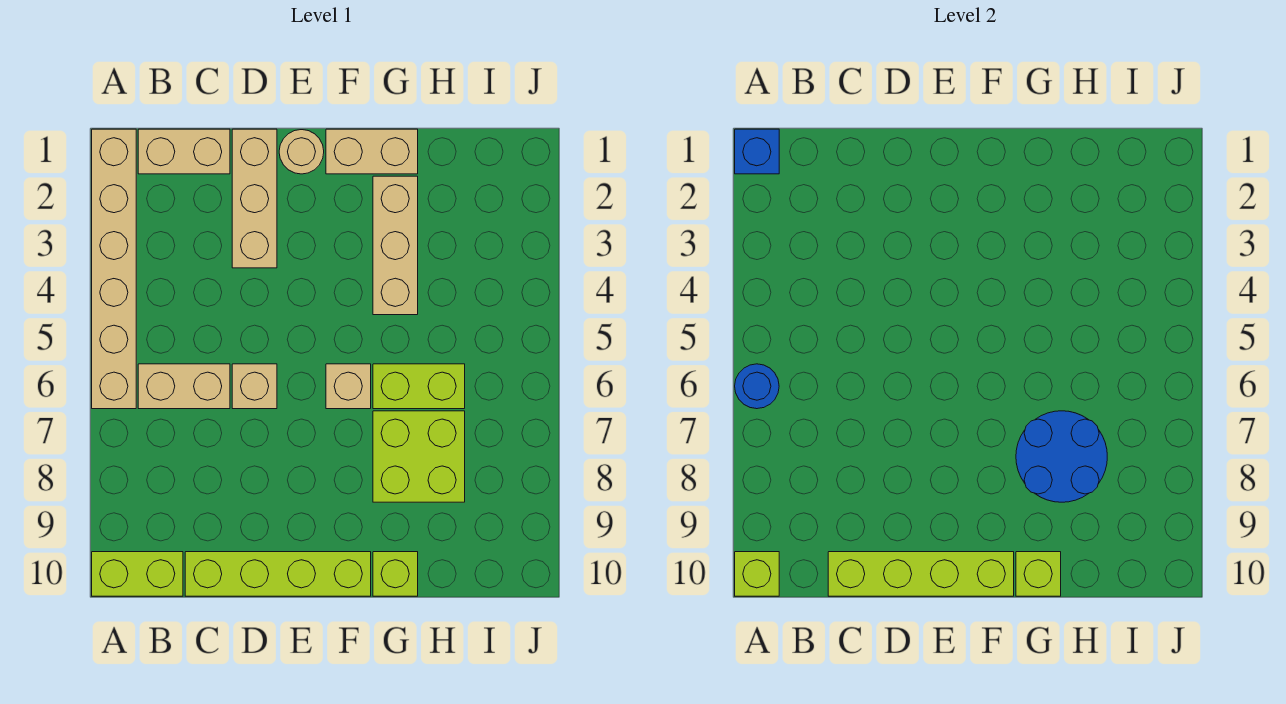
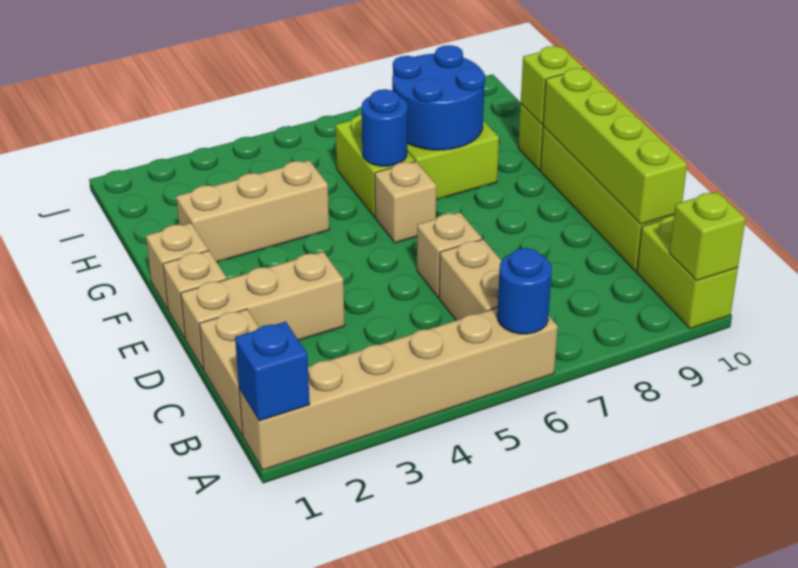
tan 1x1 round brick [279,130,324,174] -> tan 1x1 brick [163,250,227,338]
tan 1x2 brick [326,129,418,174] -> tan 1x1 brick [146,223,208,309]
none -> blue 1x1 round brick [362,89,407,166]

